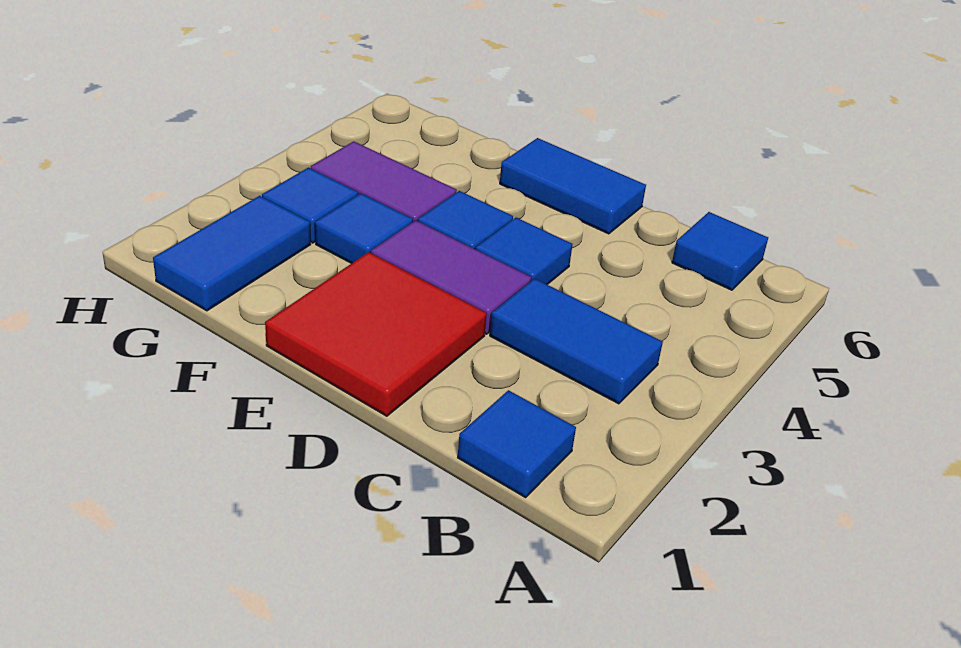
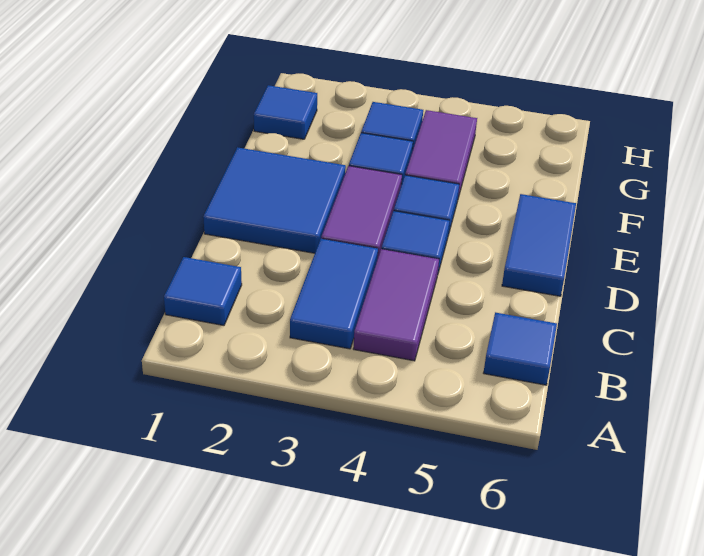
none -> purple 1x2 tile [353,249,439,361]
red 2x2 tile [265,252,487,416] -> blue 2x2 tile [203,147,346,253]
blue 1x2 tile [153,196,311,311] -> blue 1x1 tile [254,85,317,139]

